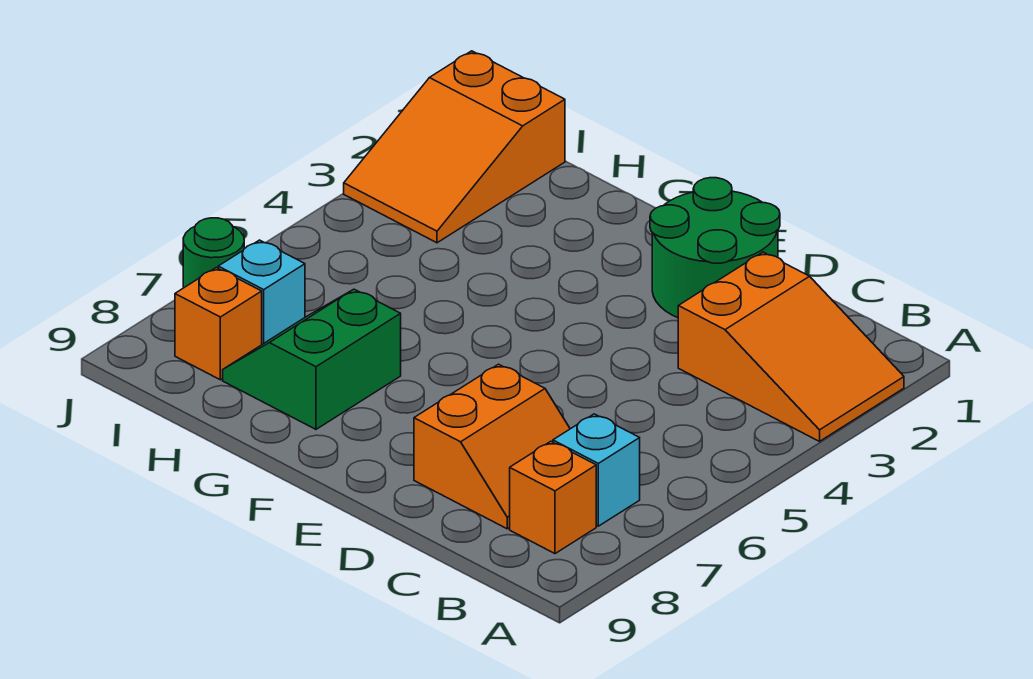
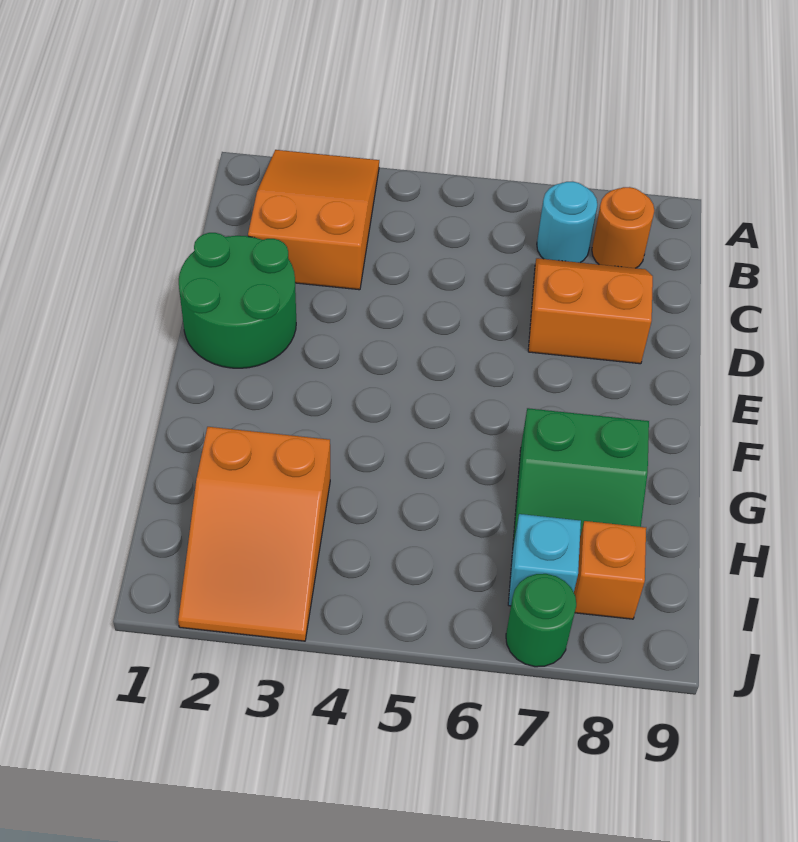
cyan 1x1 brick [553,414,640,526] -> cyan 1x1 round brick [537,182,597,263]
orange 1x1 brick [510,441,596,554] -> orange 1x1 round brick [592,187,654,268]
orange 2x3 slope [344,51,565,243] -> orange 2x3 slope turned to [178,427,330,641]

